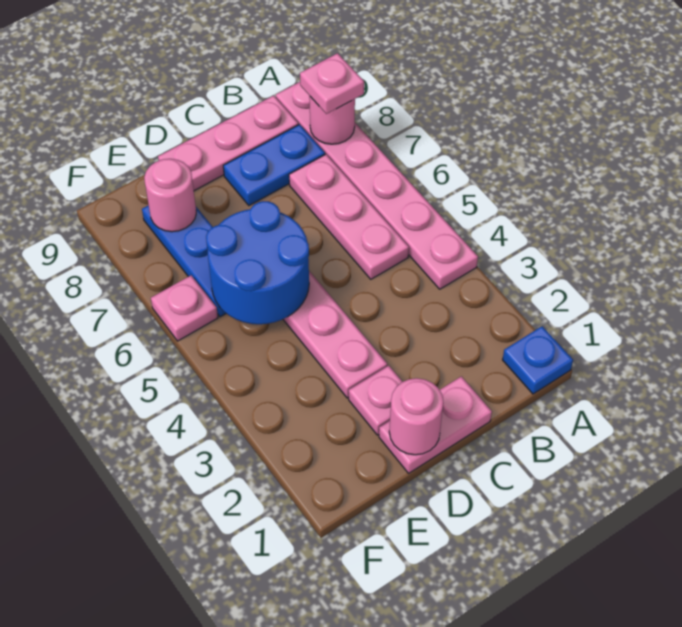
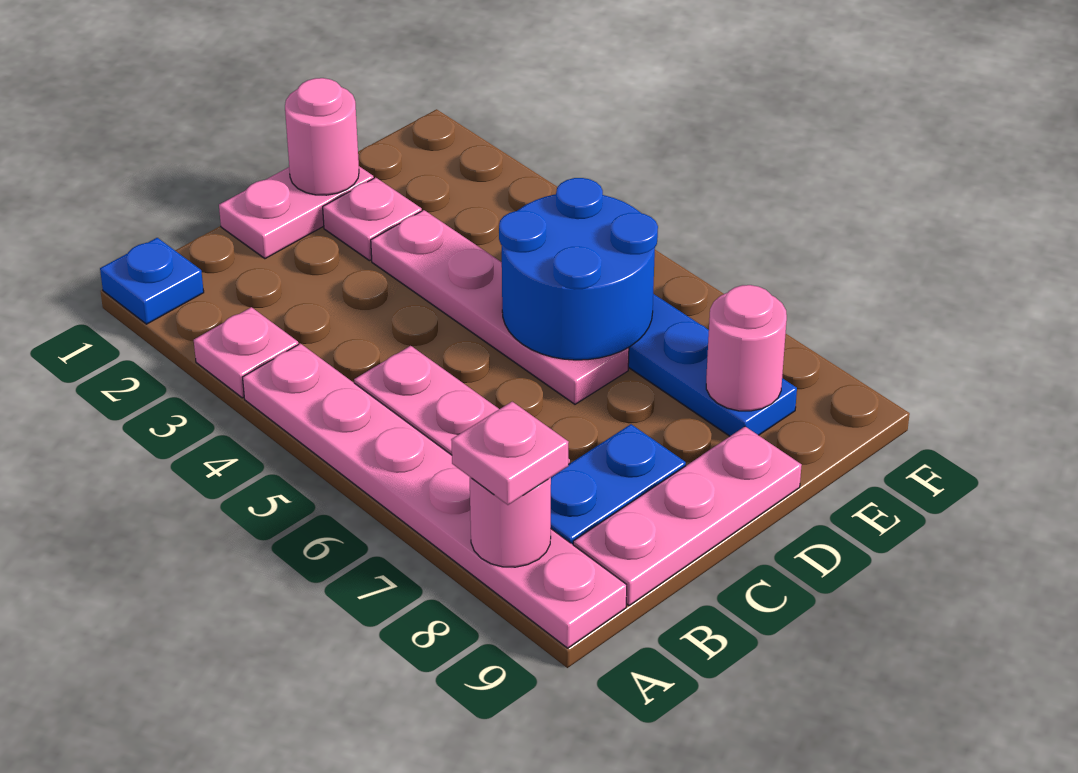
pink 1x1 plate [151,275,218,341] -> pink 1x1 plate moved to [194,307,298,398]

